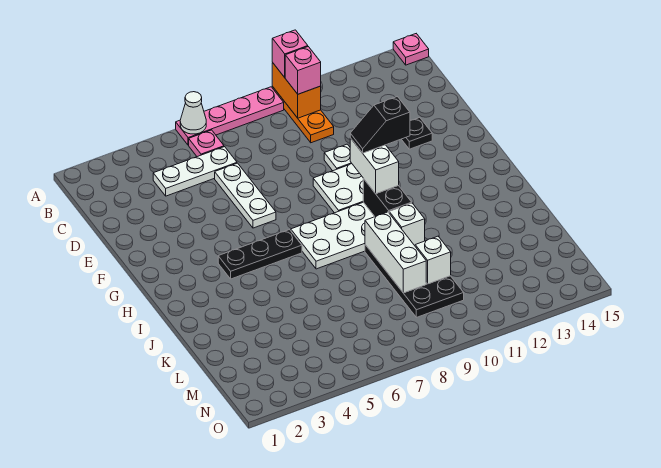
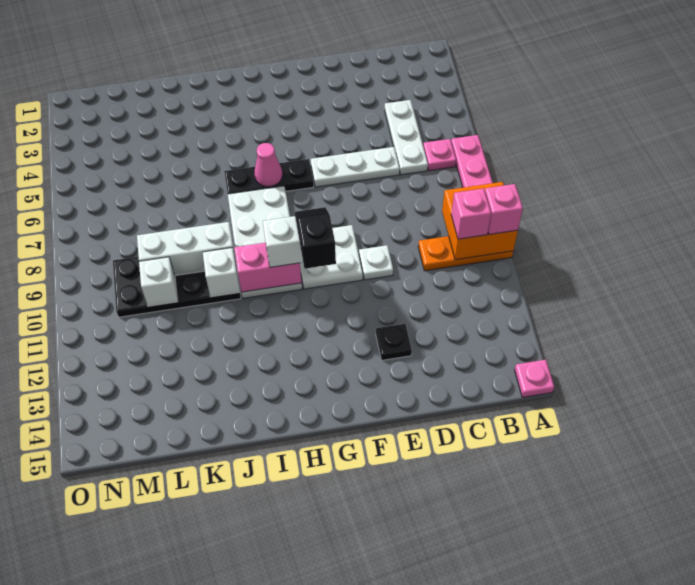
white 1x1 cone [180,92,206,134] -> none
orange 1x2 brick [272,63,321,118] -> orange 2x2 brick [442,182,518,260]
black 1x3 plate [218,230,302,279] -> black 1x3 plate turned to [224,159,314,194]
none -> pink 1x1 cone [254,143,282,187]
black 1x2 brick [363,179,412,217] -> pink 1x2 brick [234,243,302,292]

